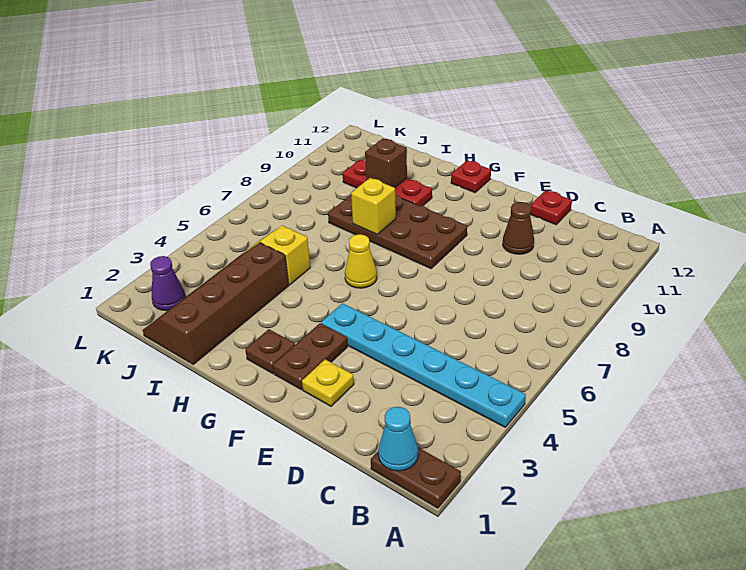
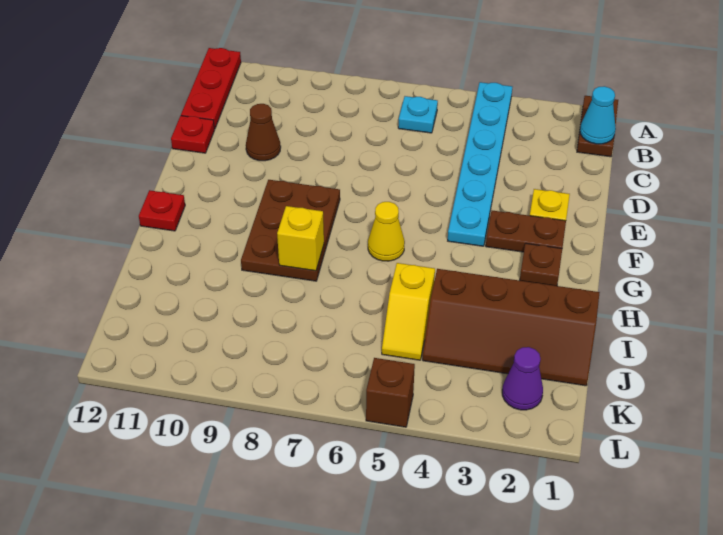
none -> cyan 1x1 plate [398,96,438,133]
brown 2x4 plate [328,195,467,269] -> brown 2x3 plate [241,180,340,281]
red 1x3 plate [343,160,432,206] -> red 1x3 plate moved to [181,48,241,129]
brown 1x1 brick [365,139,407,188] -> brown 1x1 brick moved to [366,358,415,427]

